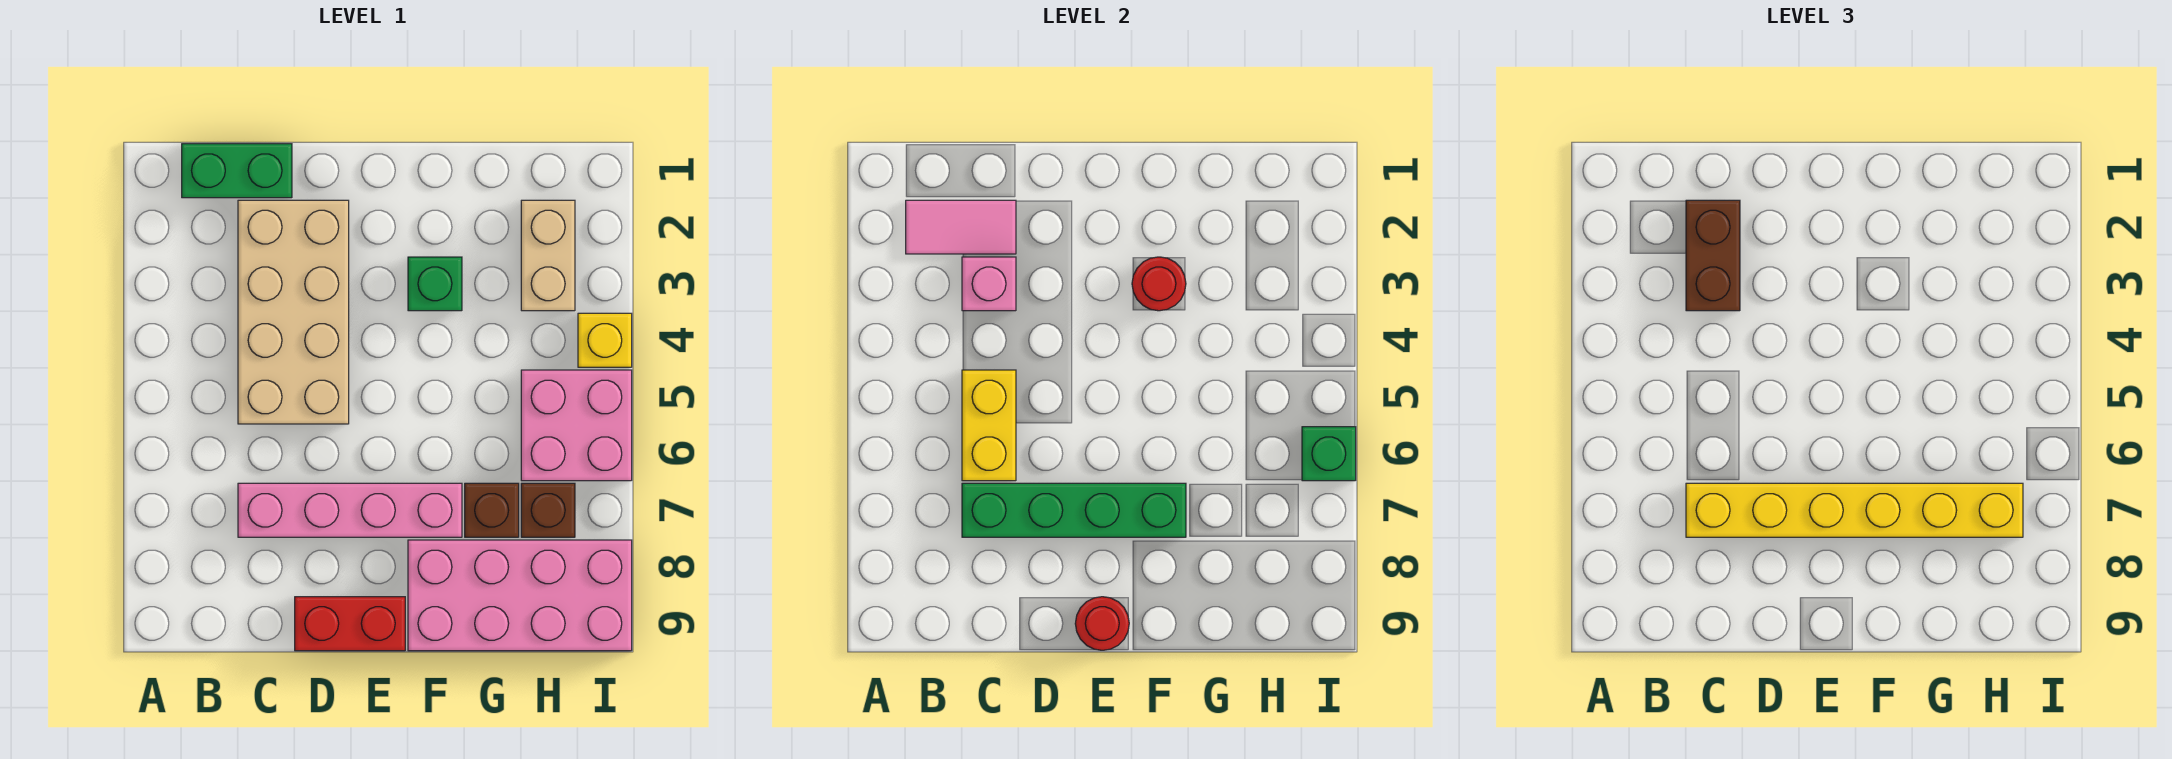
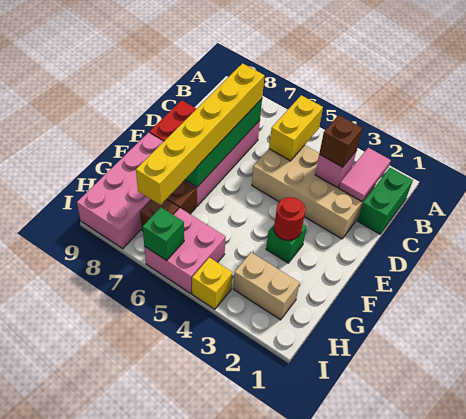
brown 1x2 brick [1686,200,1740,311] -> brown 1x1 brick [319,115,362,167]
yellow 1x2 brick [962,370,1016,481] -> yellow 1x2 brick turned to [269,95,323,161]
red 1x1 round brick [1075,597,1129,650] -> none

